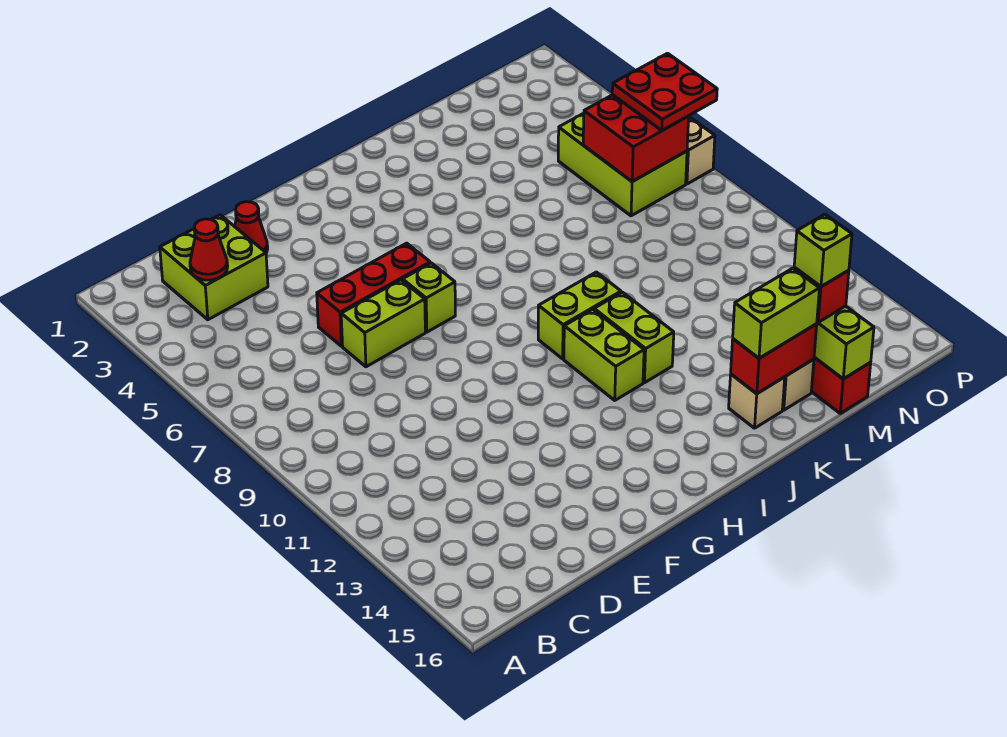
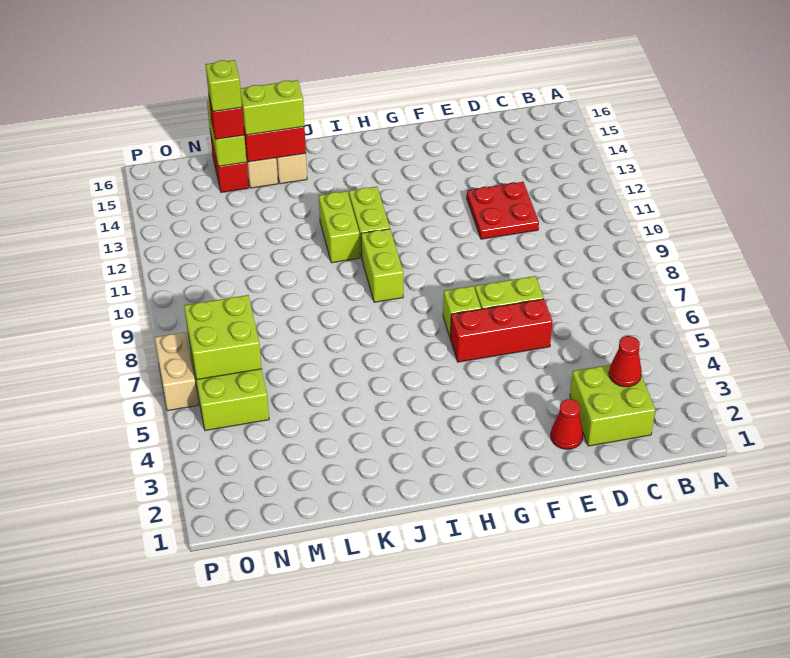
lime 1x2 brick [538,272,621,359] -> lime 1x2 brick turned to [361,229,403,302]
red 2x2 brick [583,95,689,182] -> lime 2x2 brick [184,295,262,380]
red 2x2 plate [612,53,717,130] -> red 2x2 plate moved to [467,182,539,239]

